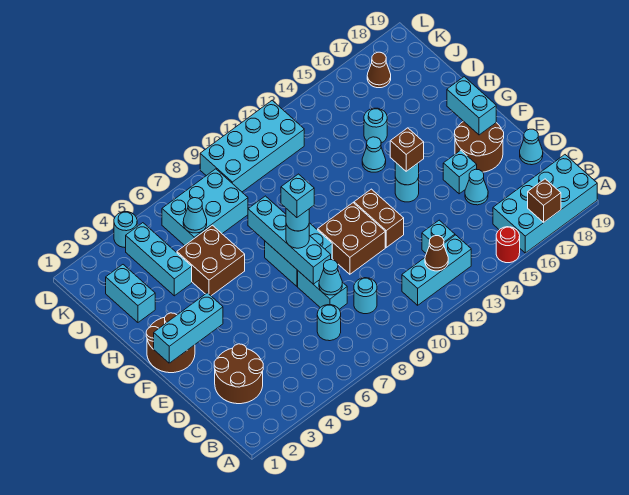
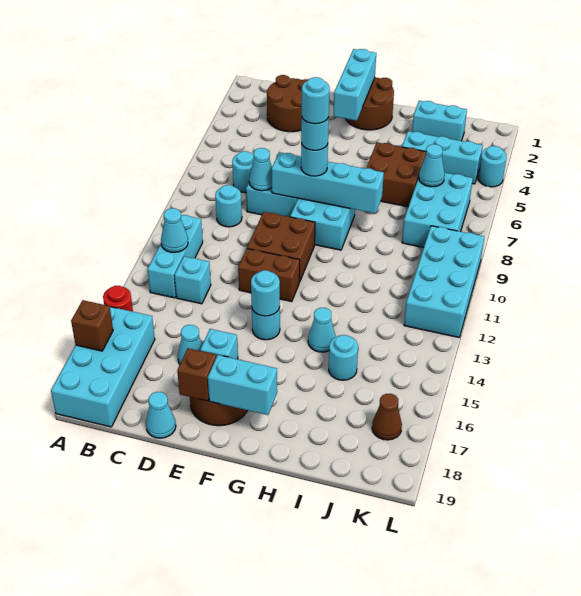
brown 1x1 cone [425,236,448,271] -> cyan 1x1 cone [161,208,188,252]
cyan 1x1 brick [281,174,314,218] -> cyan 1x1 round brick [302,77,330,124]
brown 1x1 brick [390,128,424,171] -> brown 1x1 brick moved to [177,348,217,401]

